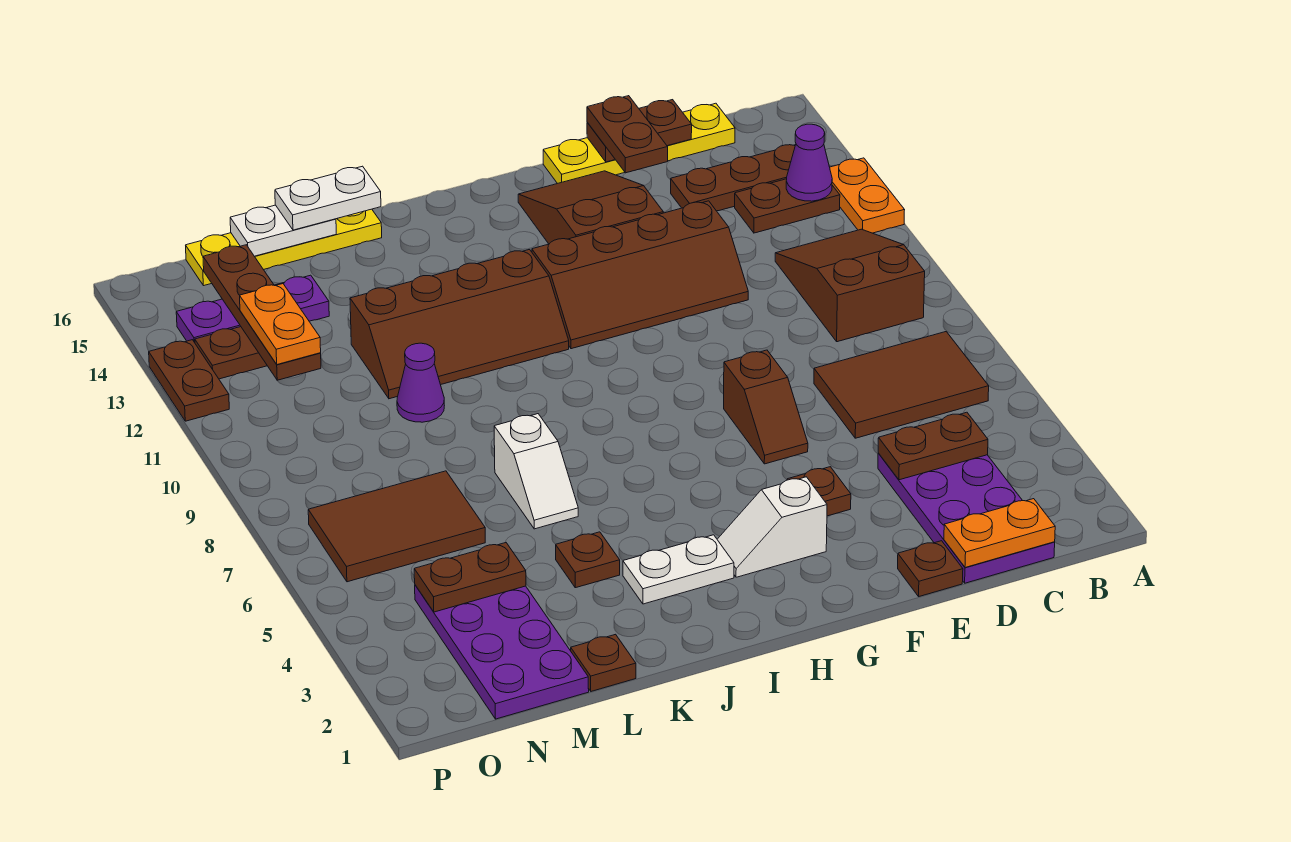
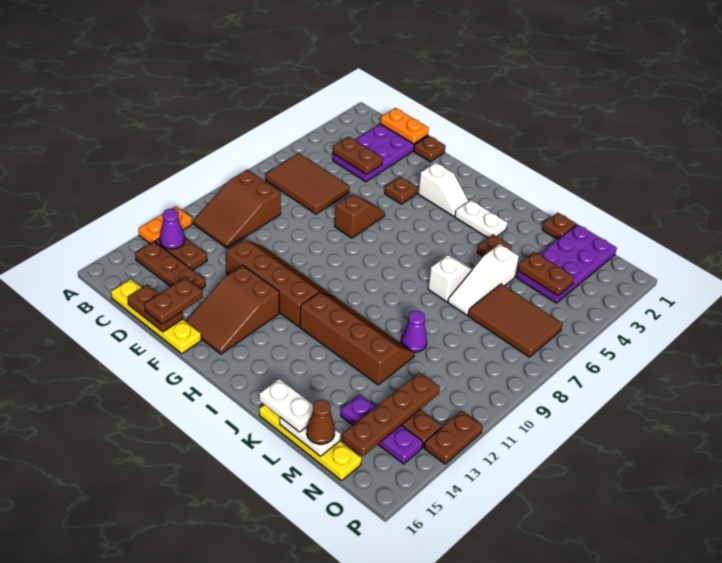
none -> white 1x3 slope [448,244,519,315]
none -> brown 1x1 cone [307,400,335,444]
orange 1x2 plate [240,284,321,364] -> none

